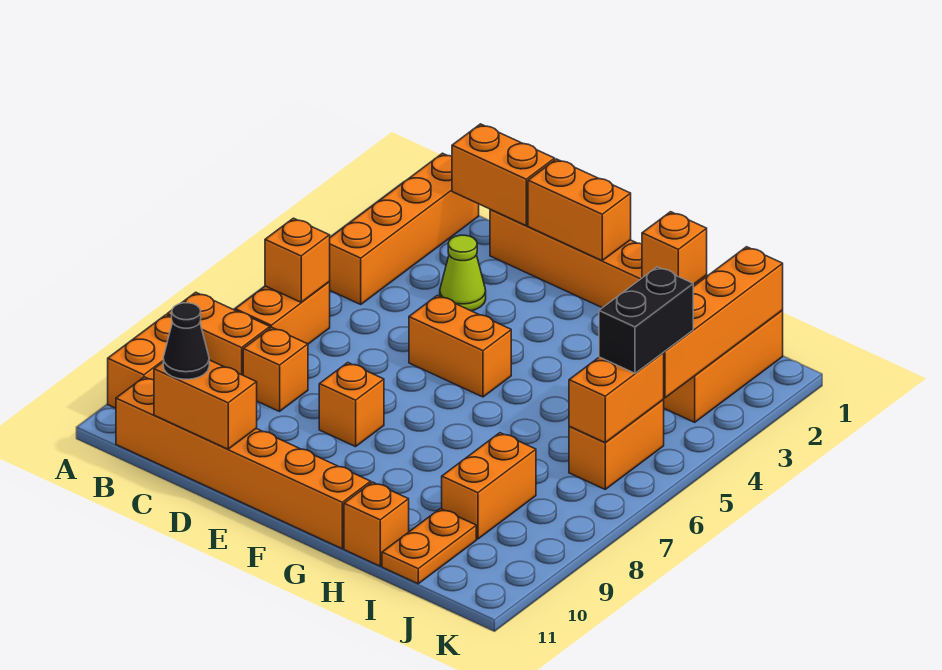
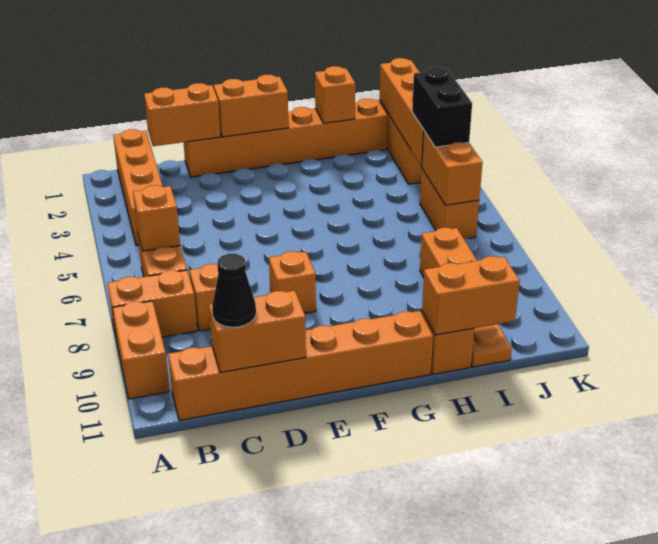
lime 1x1 cone [440,235,486,311] -> none
orange 1x2 brick [409,295,511,397] -> orange 1x2 brick moved to [422,256,520,335]

